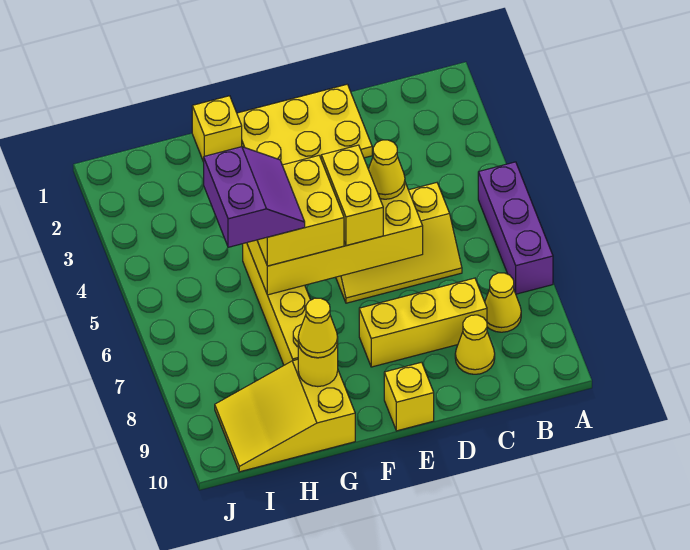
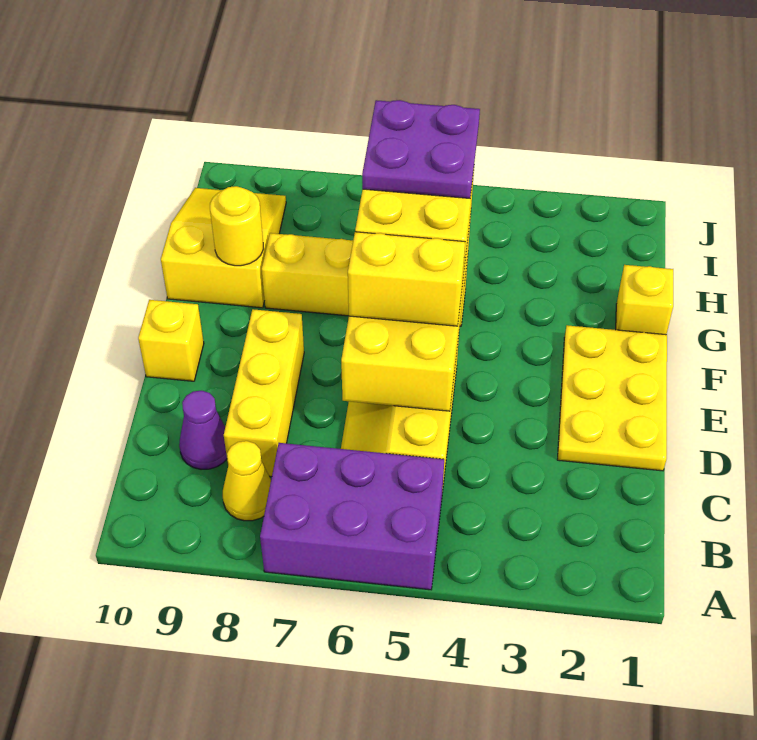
purple 1x3 brick [478,162,553,294] -> purple 2x3 brick [260,443,444,590]
yellow 1x1 cone [455,315,495,374] -> purple 1x1 cone [179,391,227,469]
yellow 1x1 cone [368,140,405,199] -> none
purple 2x2 slope [204,147,305,247] -> purple 2x2 plate [362,100,480,198]
yellow 1x1 cone [298,298,338,358] -> none

